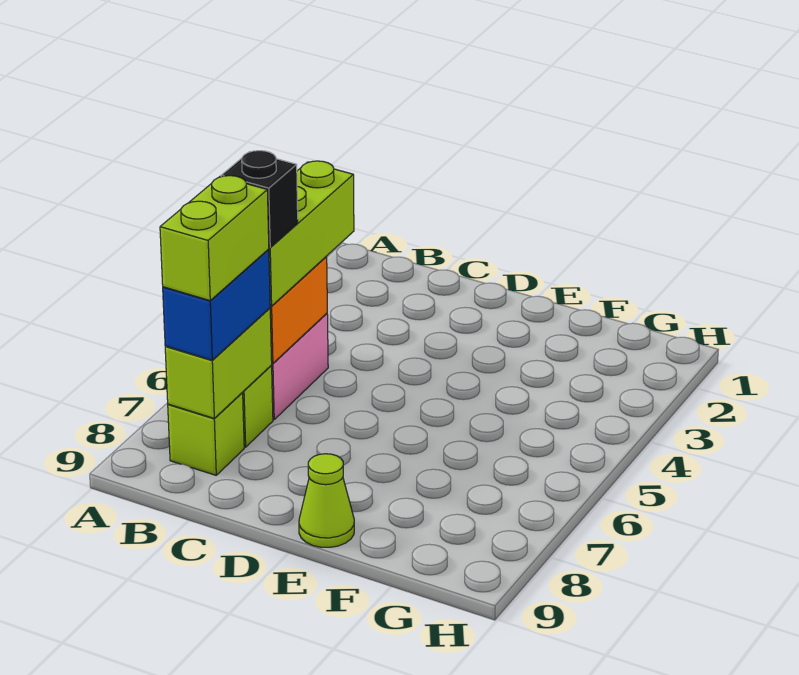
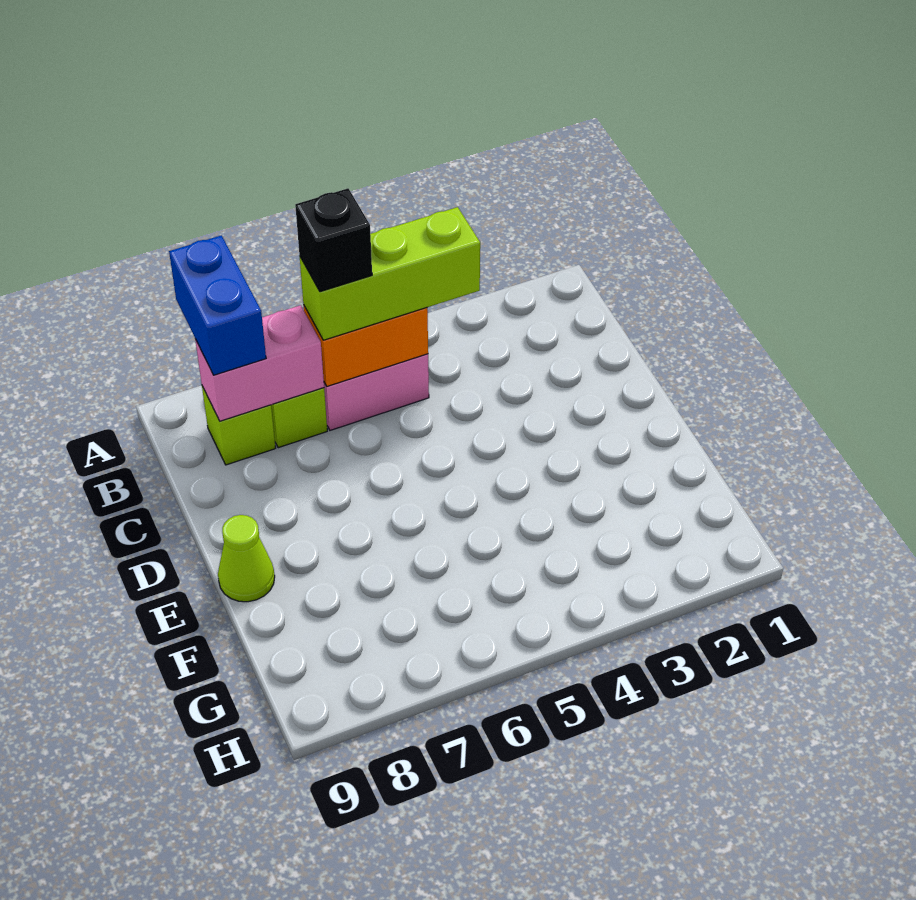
lime 1x2 brick [165,308,272,418] -> pink 1x2 brick [195,305,324,421]
blue 1x2 brick [163,249,270,360] -> blue 1x2 brick turned to [169,235,266,375]
lime 1x2 brick [160,176,269,301] -> none

